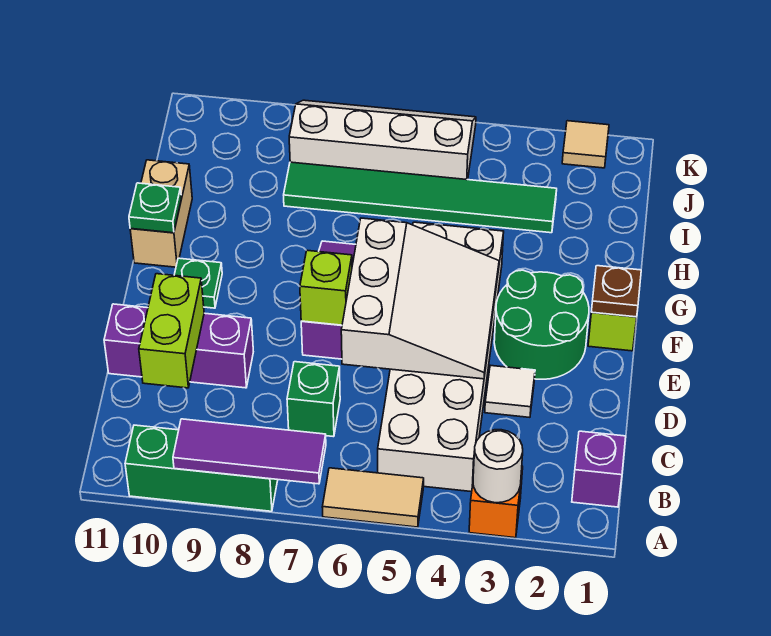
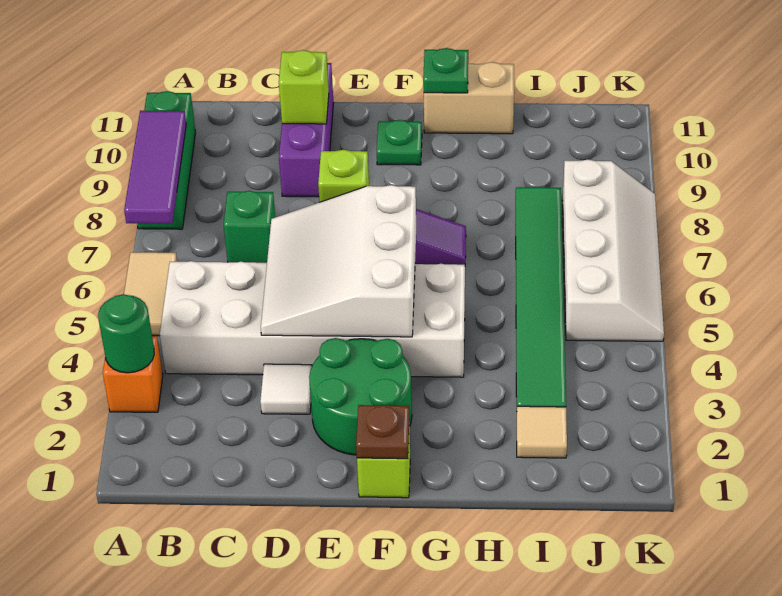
white 1x1 round brick [473,430,523,503] -> green 1x1 round brick [98,294,154,373]
purple 1x1 brick [572,431,626,507] -> none
lime 1x2 brick [139,274,204,388] -> lime 1x1 brick [279,50,329,124]
white 3x3 slope [341,218,499,379] -> white 3x3 slope turned to [261,185,416,337]
tan 1x1 tile [562,121,609,168] -> tan 1x1 tile moved to [517,406,567,458]

